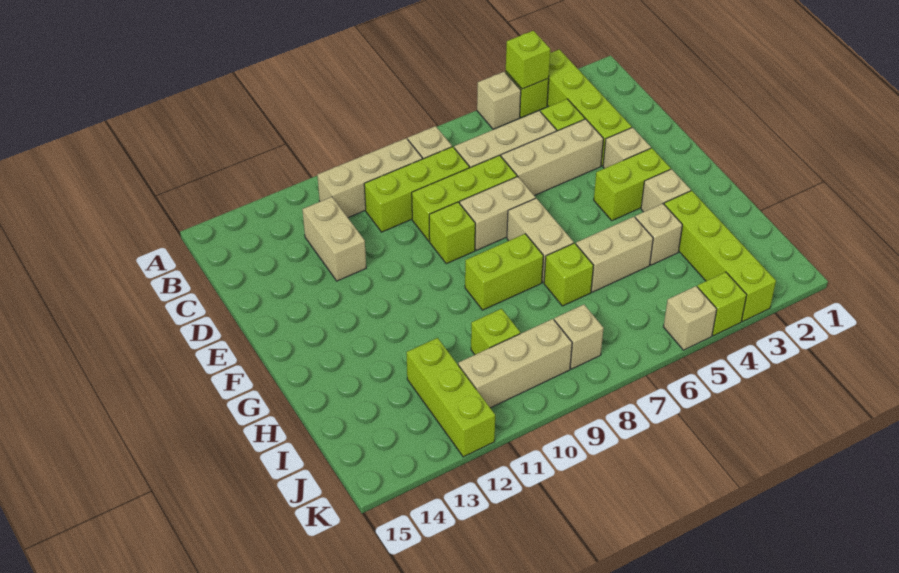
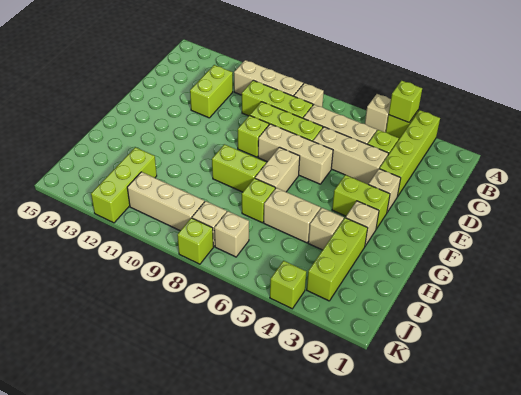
tan 1x2 brick [302,197,366,281] -> lime 1x2 brick [190,65,233,118]
tan 1x2 brick [460,177,535,250] -> tan 1x3 brick [258,124,333,184]
lime 1x4 brick [664,191,776,321] -> lime 1x3 brick [307,218,368,301]
lime 1x1 brick [471,309,520,355] -> lime 1x1 brick moved to [177,218,213,264]
tan 1x1 brick [664,286,717,350] -> tan 1x1 brick moved to [214,211,249,257]

